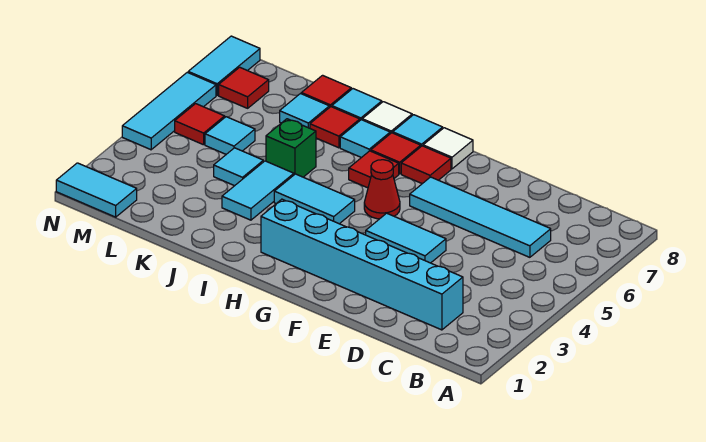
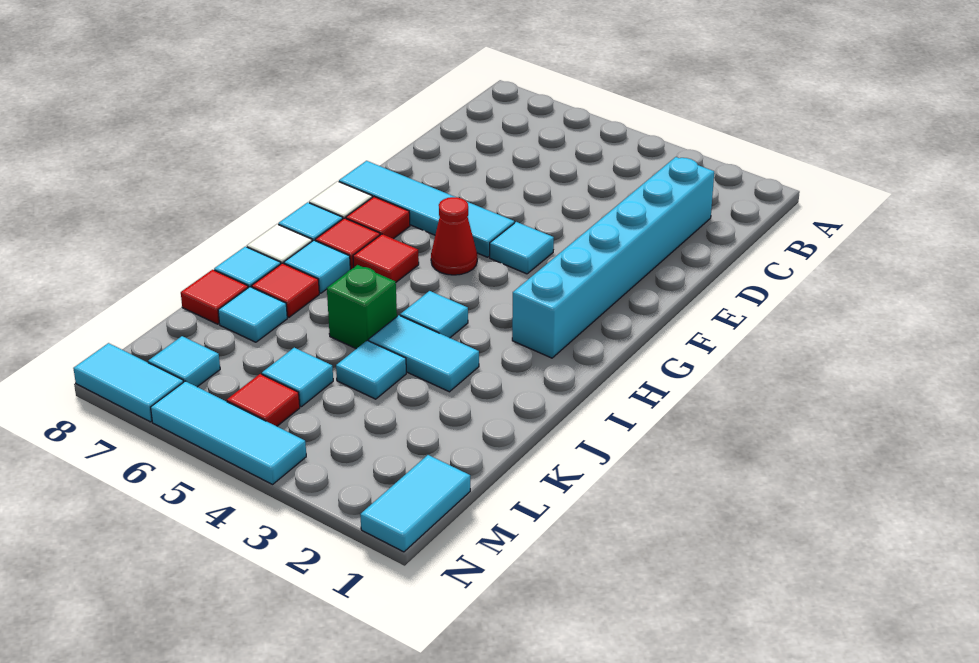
cyan 1x4 tile [410,177,551,257] -> cyan 1x4 tile turned to [339,161,514,257]
cyan 1x2 tile [366,213,446,263] -> cyan 1x1 tile [490,222,554,274]
cyan 1x2 tile [274,174,355,224] -> cyan 1x1 tile [400,291,468,338]
red 1x1 tile [219,67,269,108] -> cyan 1x1 tile [148,336,220,387]

